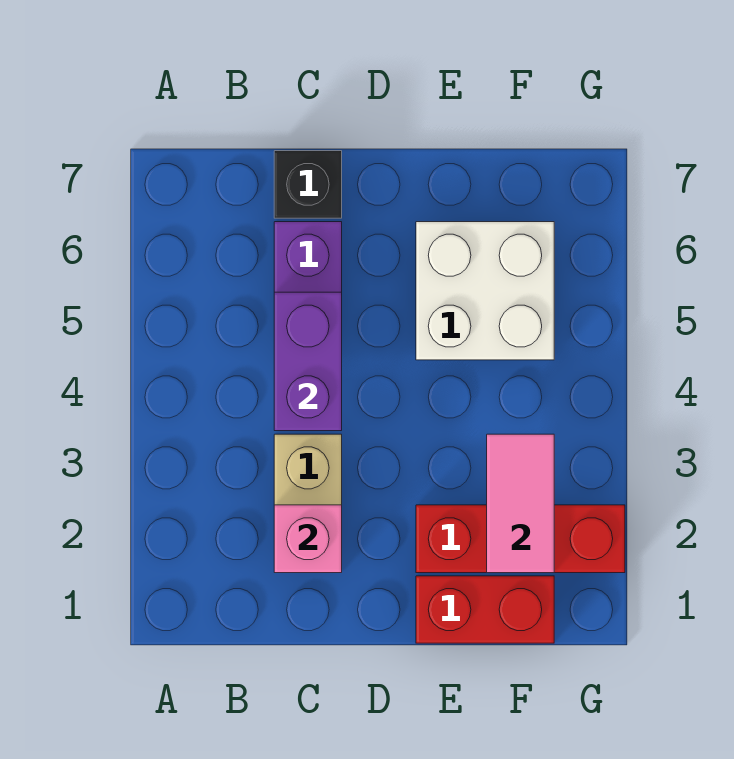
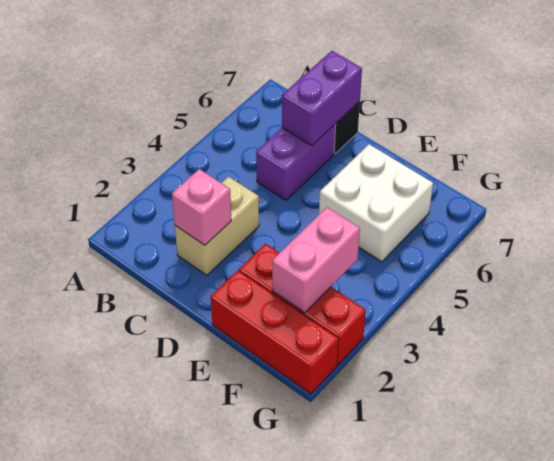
purple 1x2 brick [274,292,342,431] -> purple 1x2 brick moved to [282,51,362,146]
red 1x2 brick [416,576,554,643] -> red 1x3 brick [211,270,339,394]
pink 1x2 tile [487,434,554,573] -> pink 1x2 brick [272,207,360,313]

